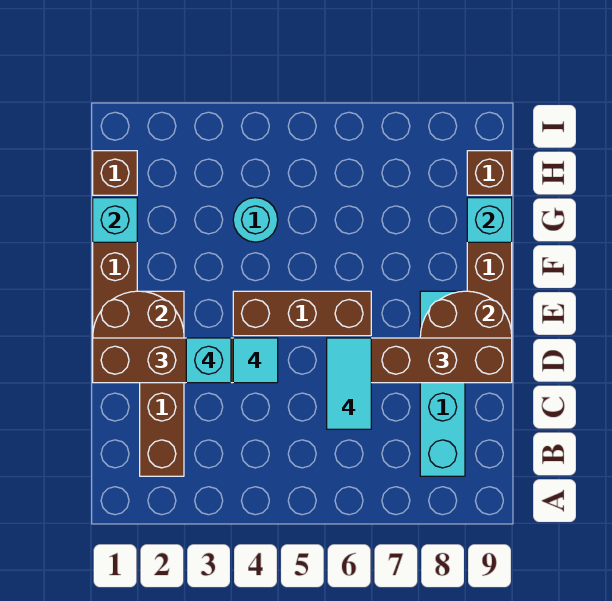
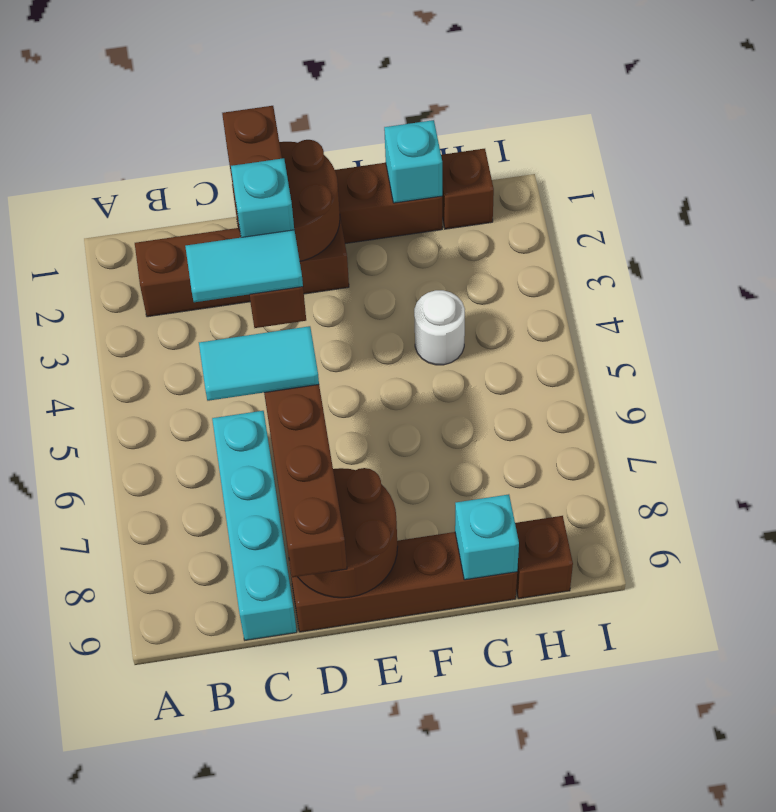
cyan 1x4 brick [420,291,465,476] -> cyan 1x4 brick turned to [212,411,297,640]
cyan 1x1 tile [233,338,278,383] -> cyan 1x2 tile [185,230,303,302]
brown 1x3 brick [233,291,371,336] -> none
cyan 1x1 round brick [233,198,278,242] -> white 1x1 round brick [414,290,465,365]

